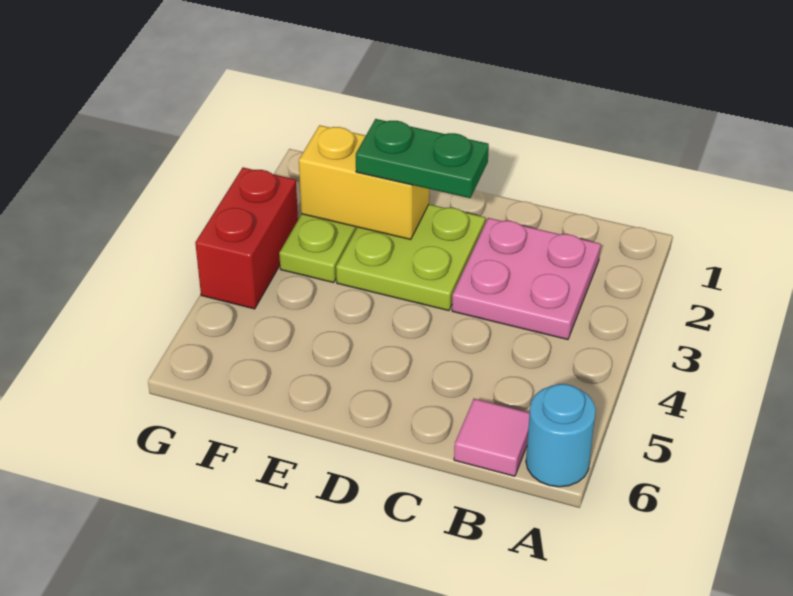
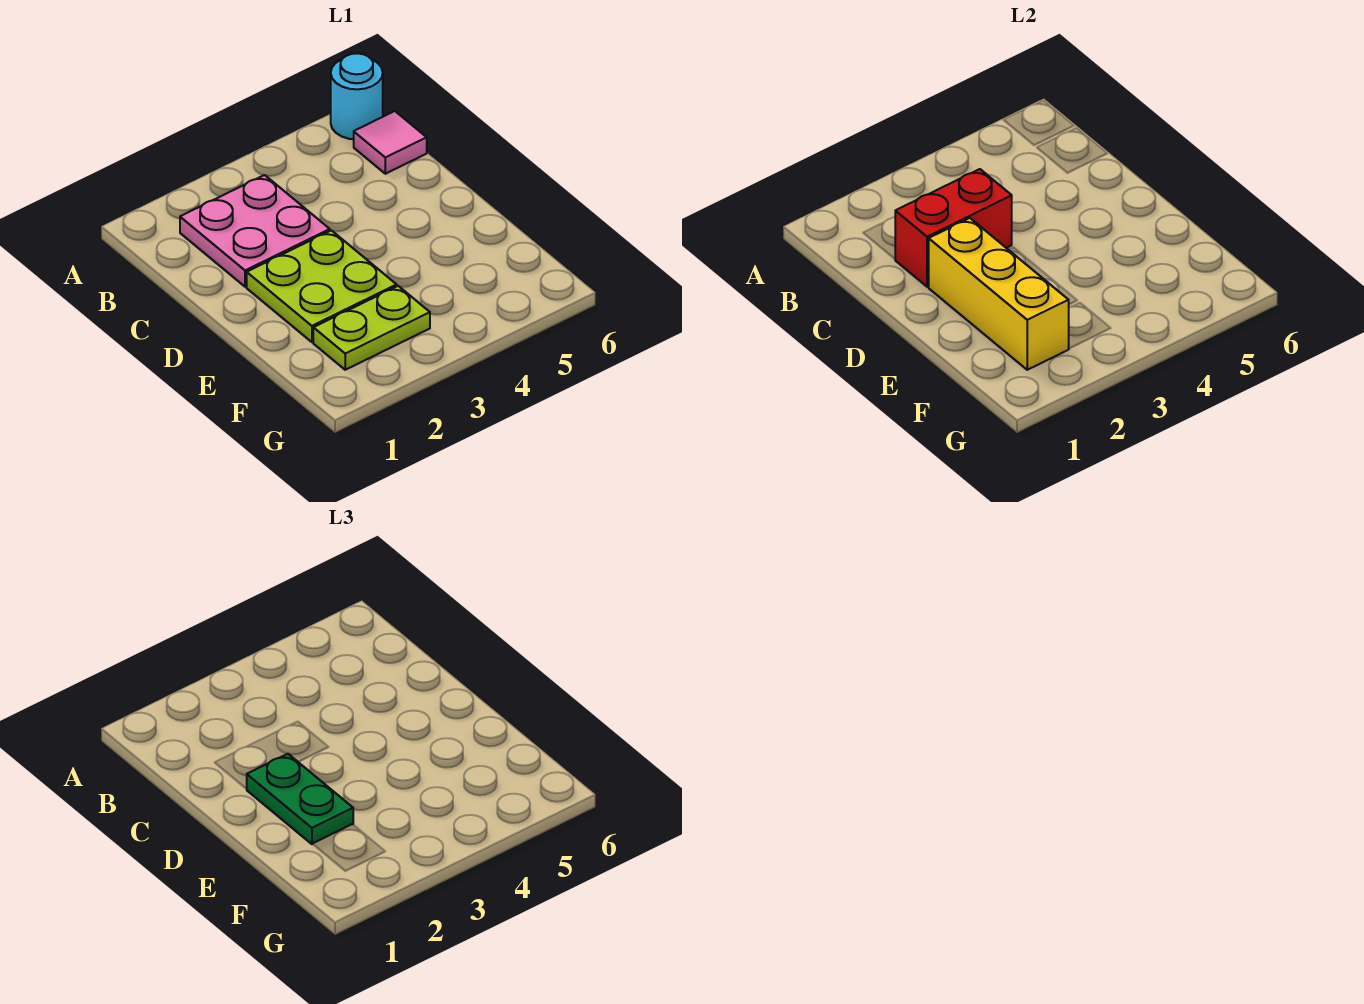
yellow 1x2 brick [299,125,429,240] -> yellow 1x3 brick [929,218,1069,370]
red 1x2 brick [195,167,298,309] -> red 1x2 brick moved to [895,169,1012,287]

